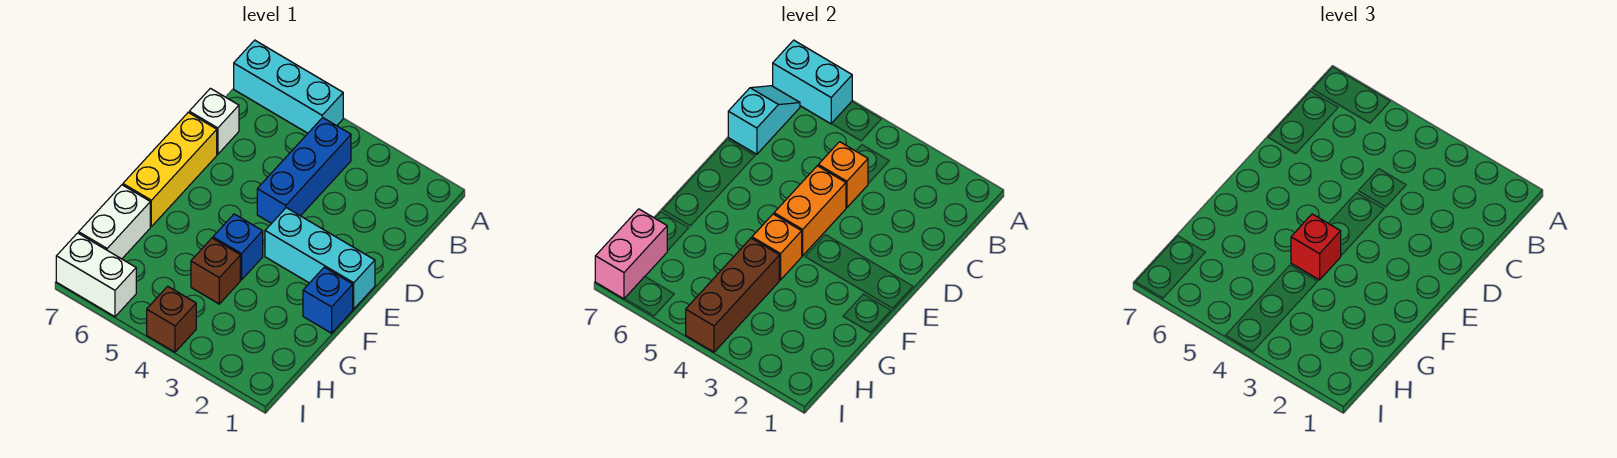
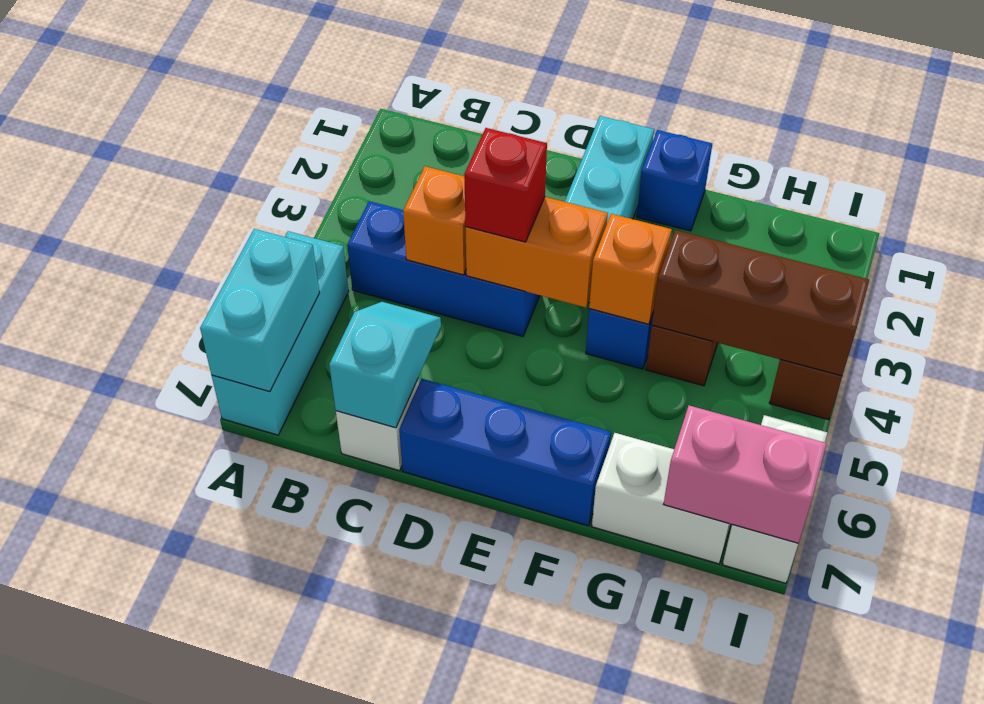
cyan 1x2 slope [728,86,800,154] -> cyan 1x2 slope turned to [329,302,441,428]
yellow 1x3 brick [123,113,217,226] -> blue 1x3 brick [399,379,611,526]
red 1x1 brick [1291,214,1341,280] -> red 1x1 brick moved to [464,128,547,242]

